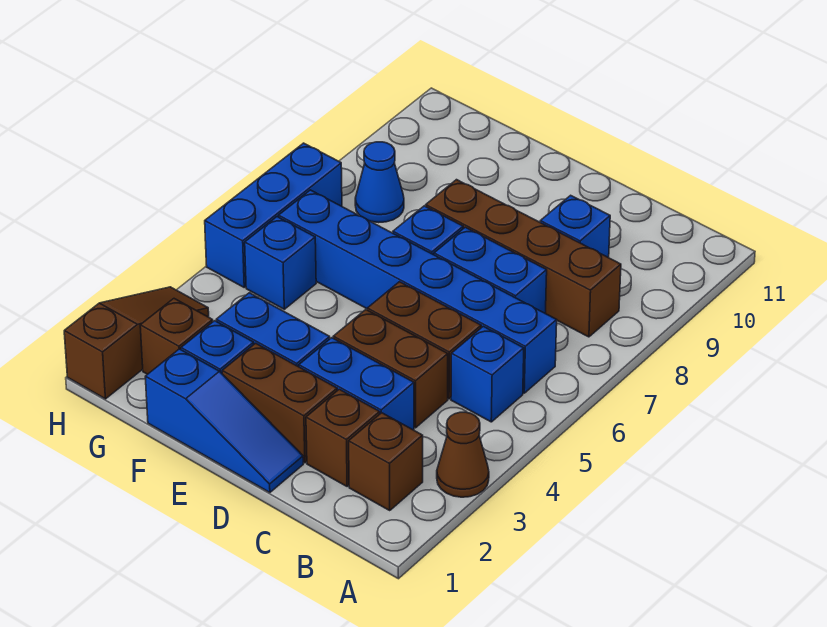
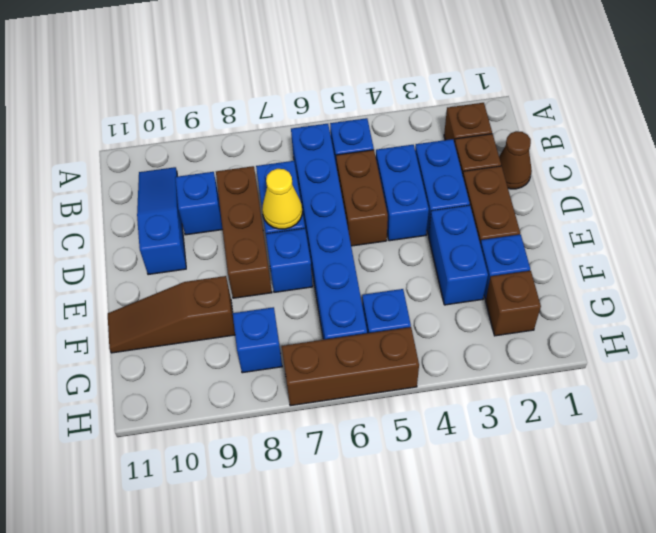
brown 1x1 cone [437,412,489,497] -> brown 1x1 cone moved to [499,131,532,189]
brown 1x4 brick [426,180,621,337] -> brown 1x3 brick [216,166,272,298]
brown 1x2 brick [333,310,448,428] -> blue 1x2 brick [376,145,429,241]
blue 1x3 slope [145,349,303,493] -> blue 1x3 slope moved to [137,167,186,275]
none -> yellow 1x1 cone [262,169,302,229]
blue 1x1 cone [355,142,404,223] -> blue 1x1 brick [233,307,282,373]
brown 1x3 slope [64,287,209,399] -> brown 1x3 slope moved to [108,276,235,353]
blue 1x3 brick [205,143,342,287] -> brown 1x3 brick [282,327,419,406]

